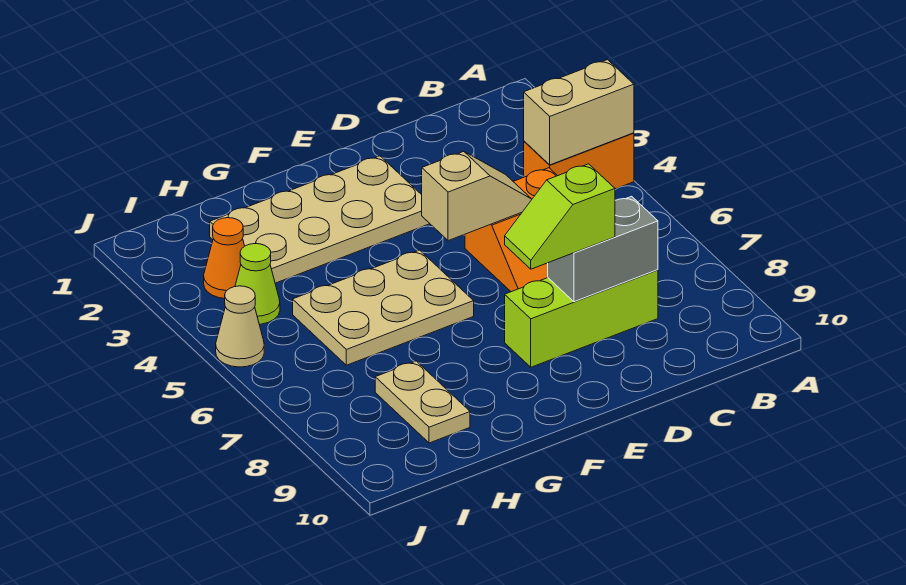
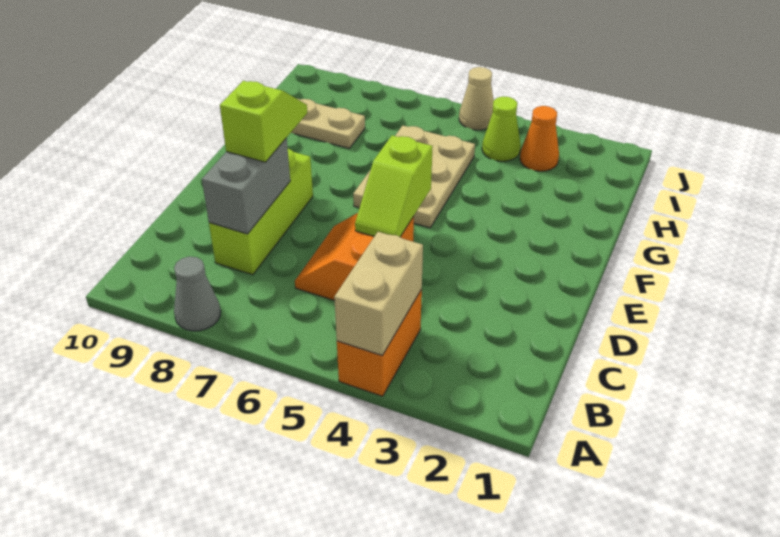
none -> grey 1x1 cone [174,257,221,331]
tan 1x2 slope [422,152,532,241] -> lime 1x2 slope [355,135,433,237]
tan 2x4 plate [210,156,430,283] -> none

